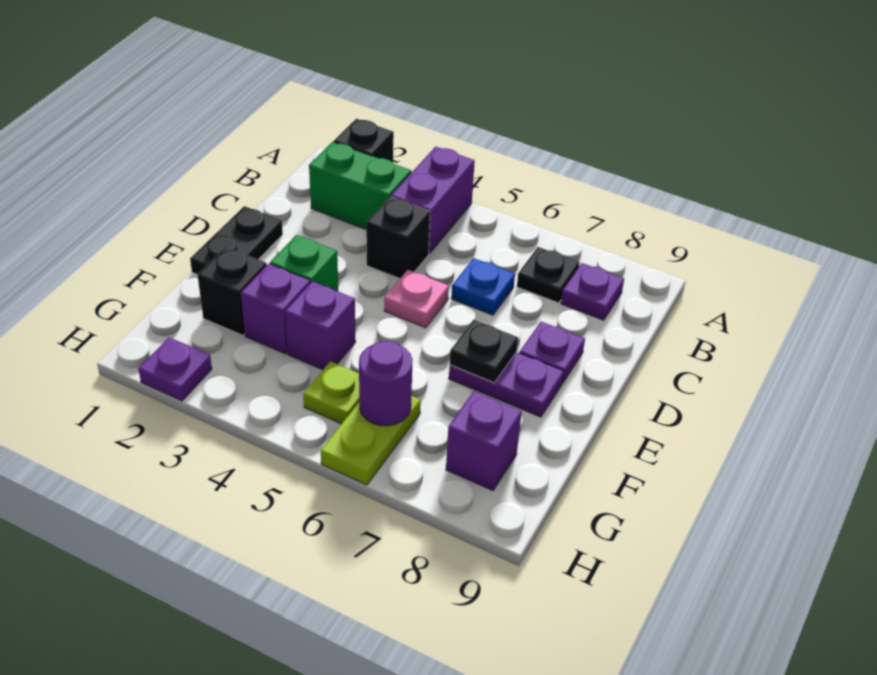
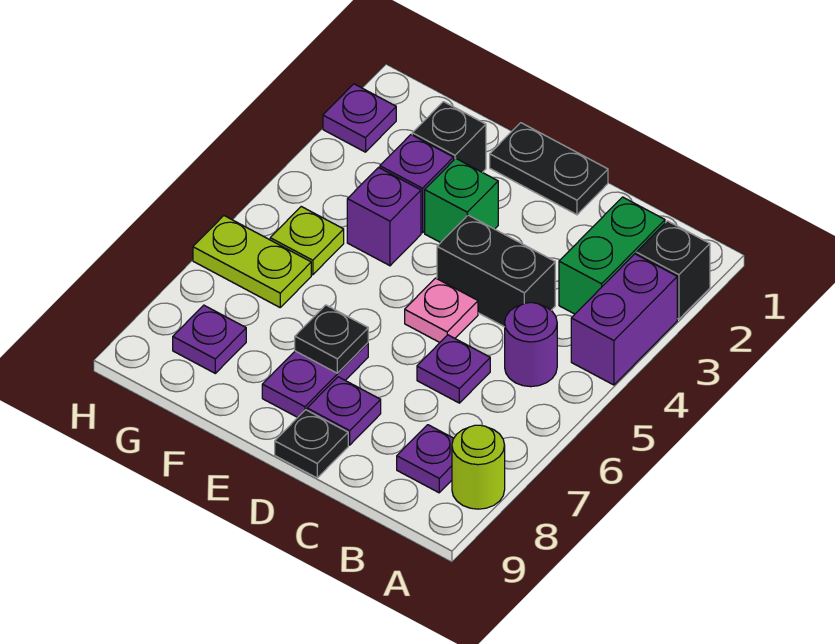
purple 1x2 brick [391,147,475,254] -> purple 1x2 brick turned to [571,254,677,385]
none -> lime 1x1 round brick [452,425,505,509]
black 1x1 plate [517,247,580,303] -> black 1x1 plate moved to [275,410,348,478]
black 1x1 brick [366,197,430,279] -> black 1x2 brick [437,215,555,327]
blue 1x1 plate [451,258,515,315] -> purple 1x1 plate [417,335,490,403]
purple 1x1 round brick [359,341,413,426] -> purple 1x1 round brick moved to [505,303,557,387]
purple 1x1 brick [446,391,522,490] -> purple 1x1 plate [173,305,246,373]

